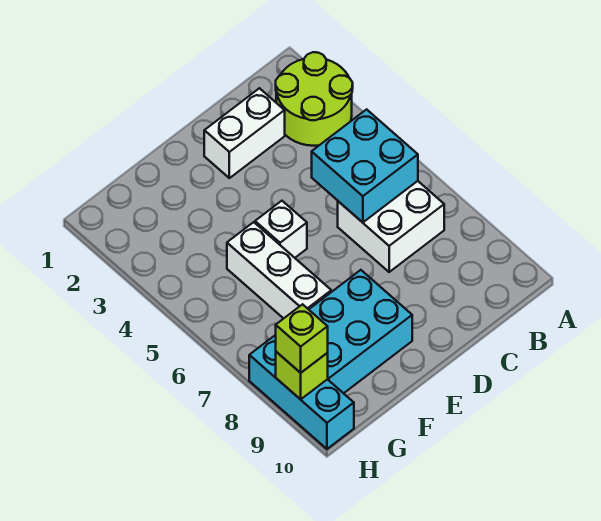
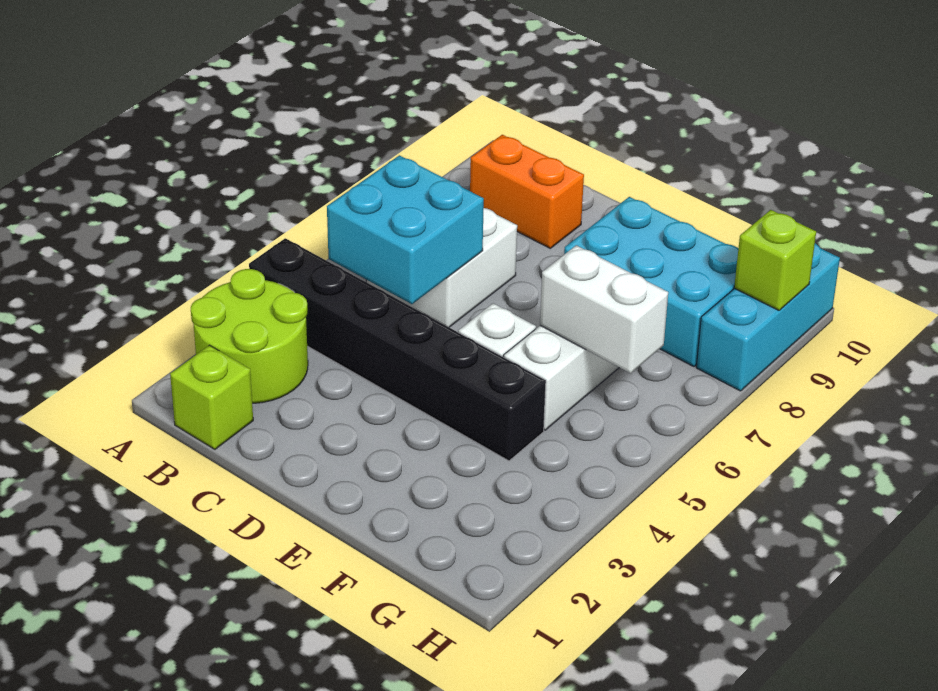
none -> black 1x6 brick [249,238,546,461]
none -> orange 1x2 brick [470,135,584,248]
white 1x2 brick [204,88,285,178] -> white 1x2 brick moved to [540,245,668,373]
lime 1x1 brick [276,304,328,373] -> lime 1x1 brick moved to [170,345,253,449]

